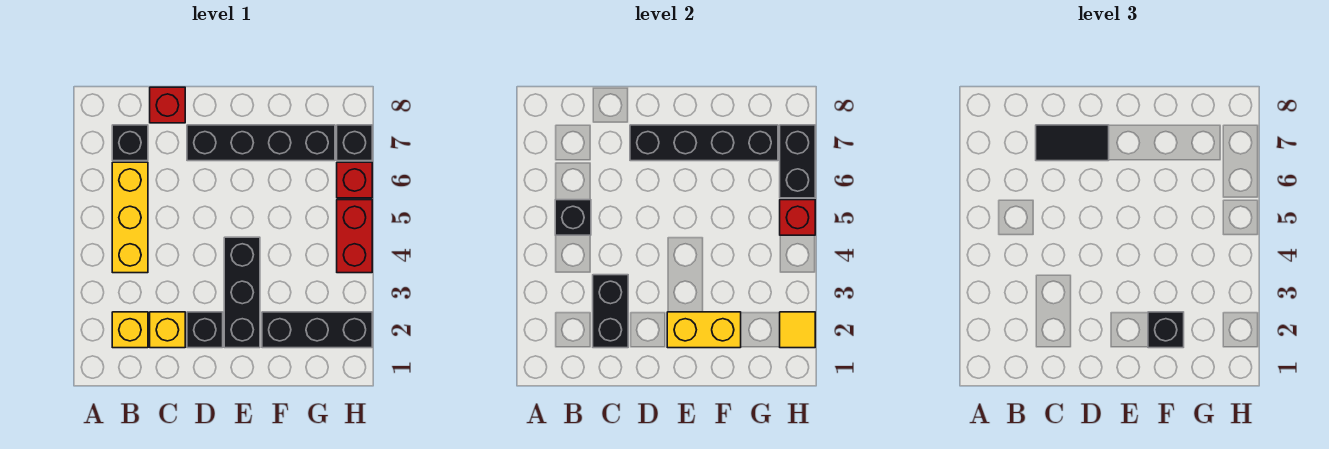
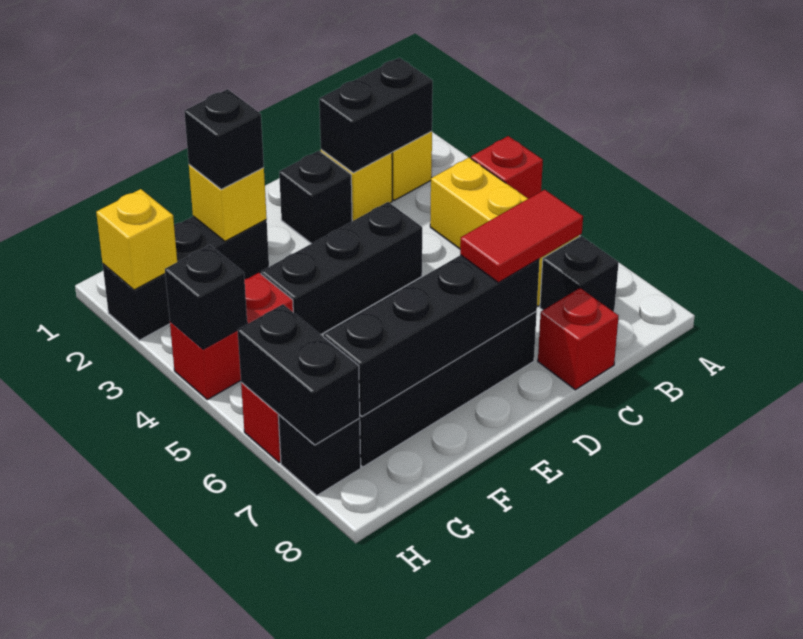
black 1x1 brick [555,200,591,235] -> black 1x1 brick moved to [165,245,247,349]
black 1x2 brick [593,275,628,348] -> black 1x2 brick turned to [319,58,433,173]
black 1x2 tile [1036,125,1109,161] -> red 1x2 tile [460,190,583,283]
black 1x3 brick [224,237,260,348] -> black 1x3 brick turned to [261,202,422,335]
yellow 1x2 brick [667,312,741,348] -> yellow 1x1 brick [189,165,267,241]
yellow 1x1 tile [780,312,815,348] -> yellow 1x1 brick [96,189,177,290]
red 1x2 brick [337,200,372,273] -> red 1x2 brick turned to [170,273,293,400]
red 1x1 brick [780,200,815,235] -> red 1x1 brick moved to [471,136,543,199]

